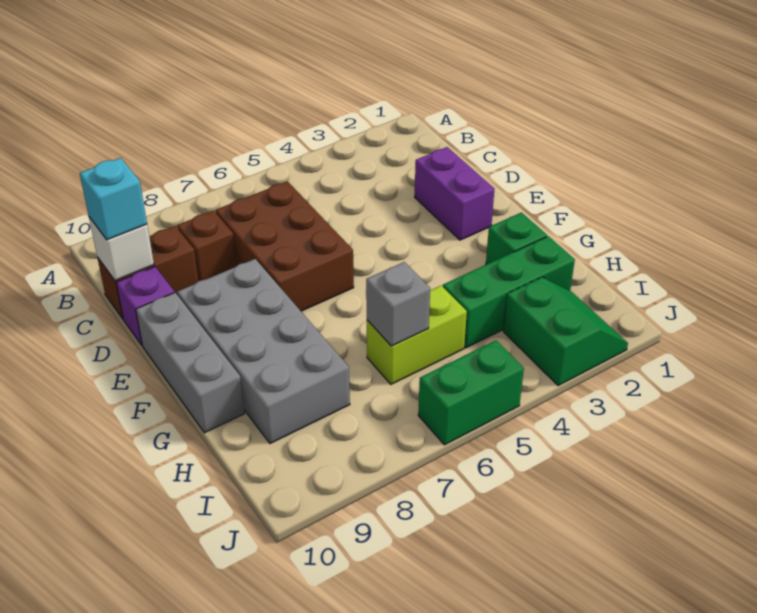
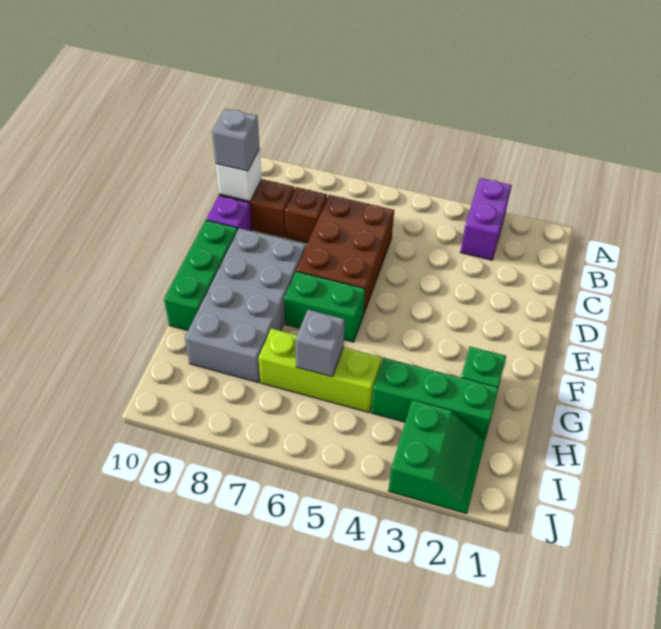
cyan 1x1 brick [80,158,147,240] -> grey 1x1 brick [212,109,260,171]
purple 1x2 brick [415,147,494,240] -> purple 1x2 brick moved to [460,178,512,260]
grey 1x3 brick [136,293,244,433] -> green 1x3 brick [164,220,238,331]
lime 1x2 brick [367,286,467,384] -> lime 1x3 brick [259,329,381,412]
green 1x2 brick [418,340,524,445] -> green 1x2 brick moved to [284,272,365,342]

